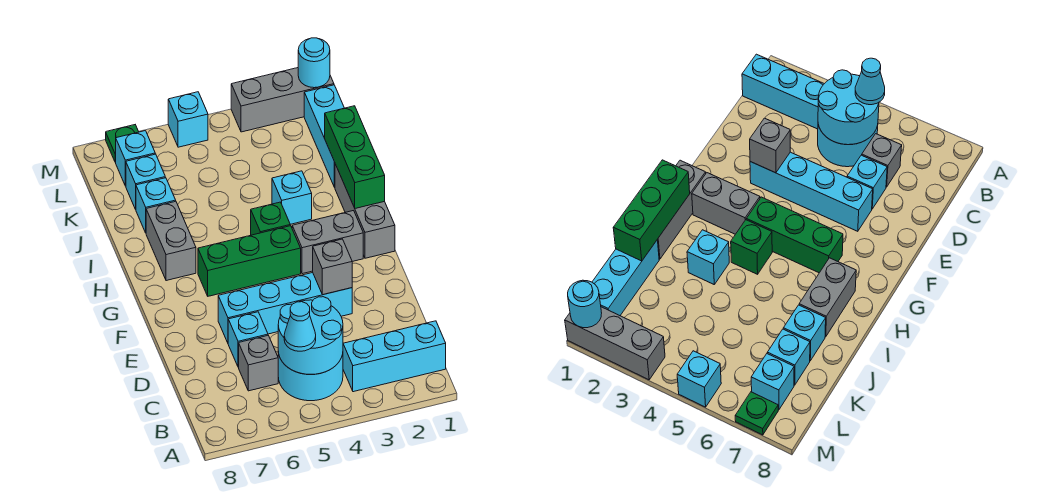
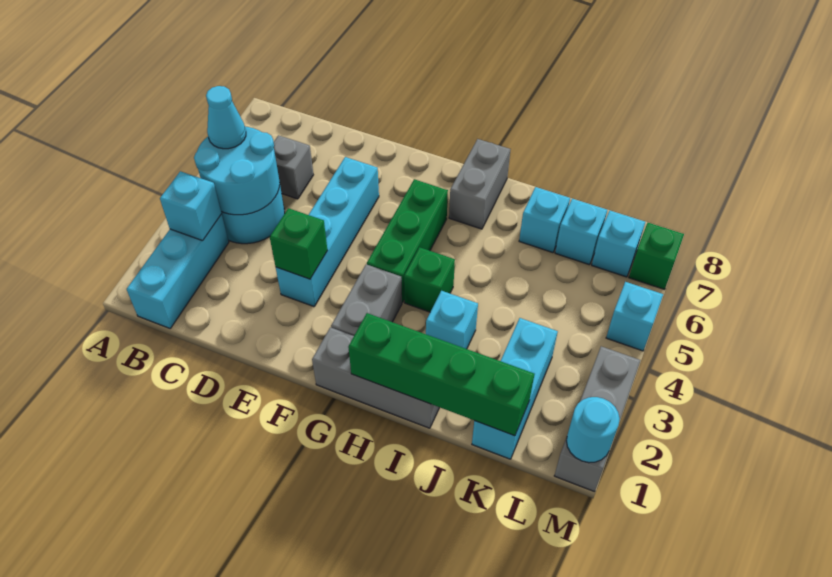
cyan 1x1 brick [228,312,268,367] -> cyan 1x1 brick moved to [160,171,222,240]
grey 1x1 brick [313,239,352,295] -> green 1x1 brick [270,208,328,279]
green 1x3 brick [325,106,385,208] -> green 1x4 brick [348,313,534,436]
grey 1x2 brick [146,201,196,281] -> grey 1x2 brick turned to [449,139,511,229]
cyan 1x3 brick [304,85,344,187] -> cyan 1x3 brick turned to [472,318,558,459]
green 1x1 plate [106,125,139,162] -> green 1x1 brick [629,222,684,289]

